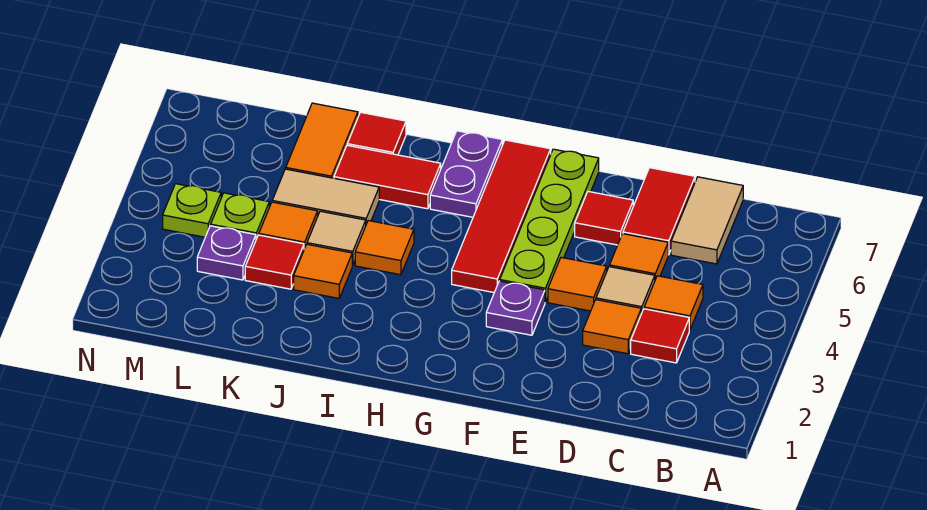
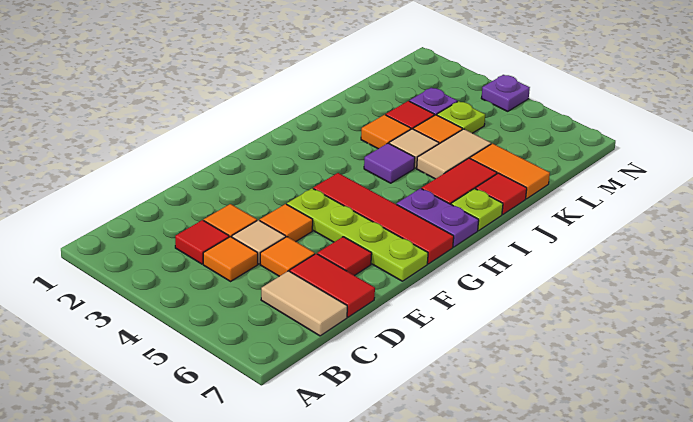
purple 1x1 plate [486,281,545,335] -> purple 1x1 plate moved to [481,75,530,111]
orange 1x1 tile [355,221,414,275] -> purple 1x1 tile [364,143,415,183]
lime 1x1 plate [163,184,221,237] -> lime 1x1 plate moved to [451,189,503,231]

